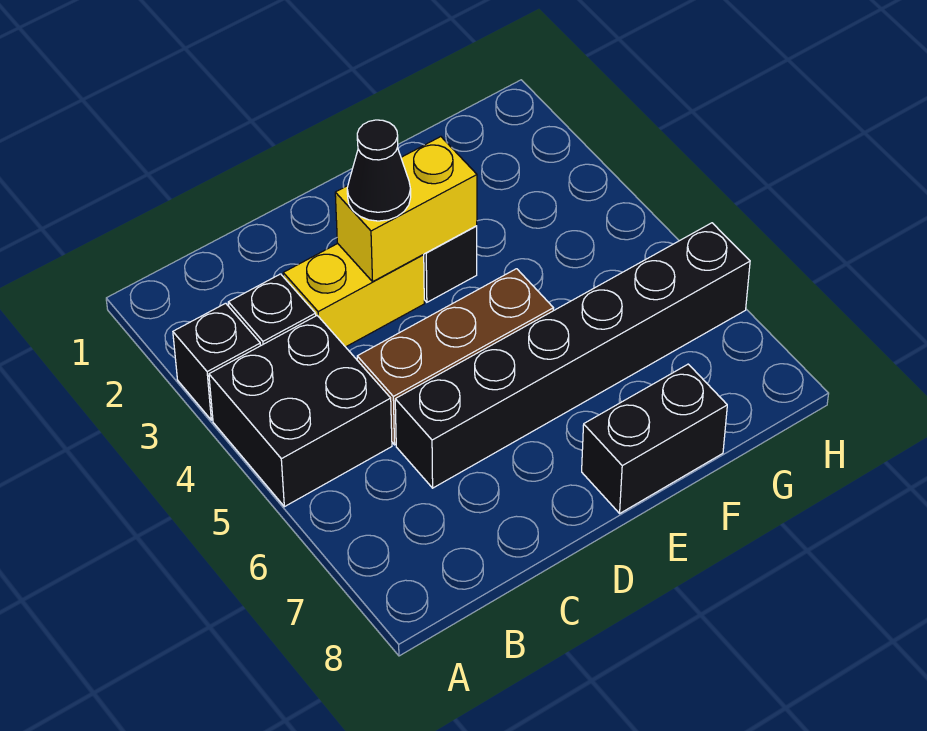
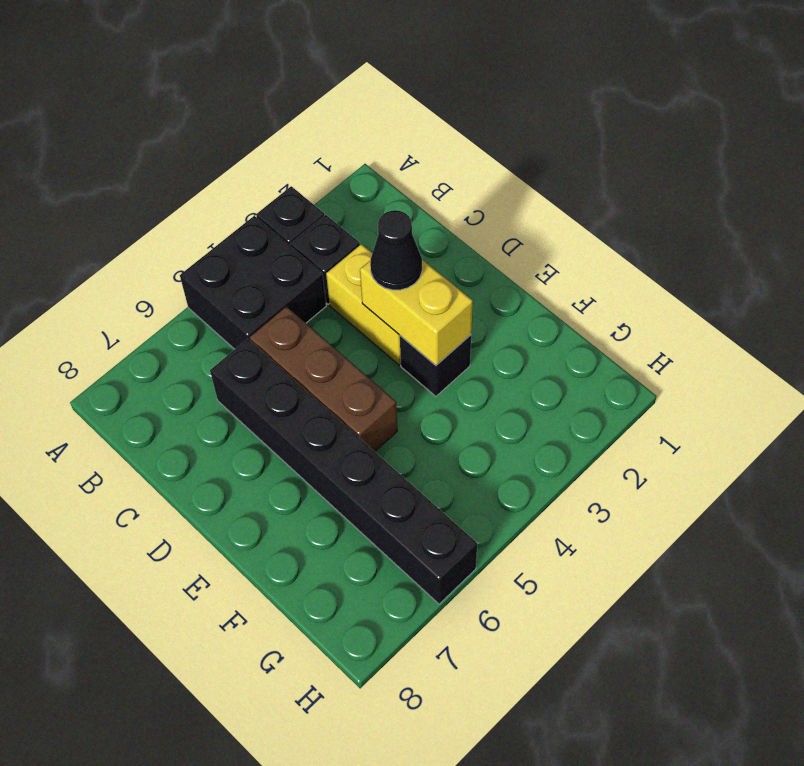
black 1x2 brick [582,364,727,513] -> none

